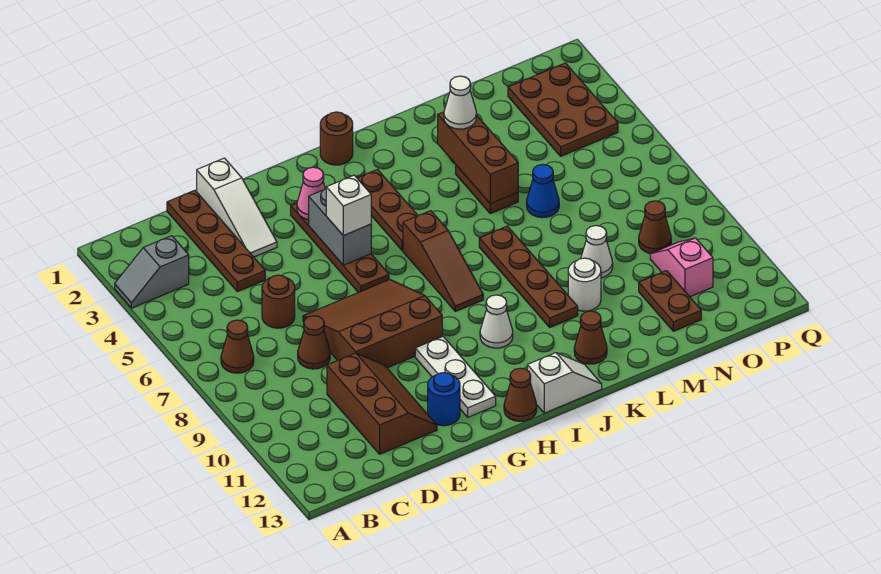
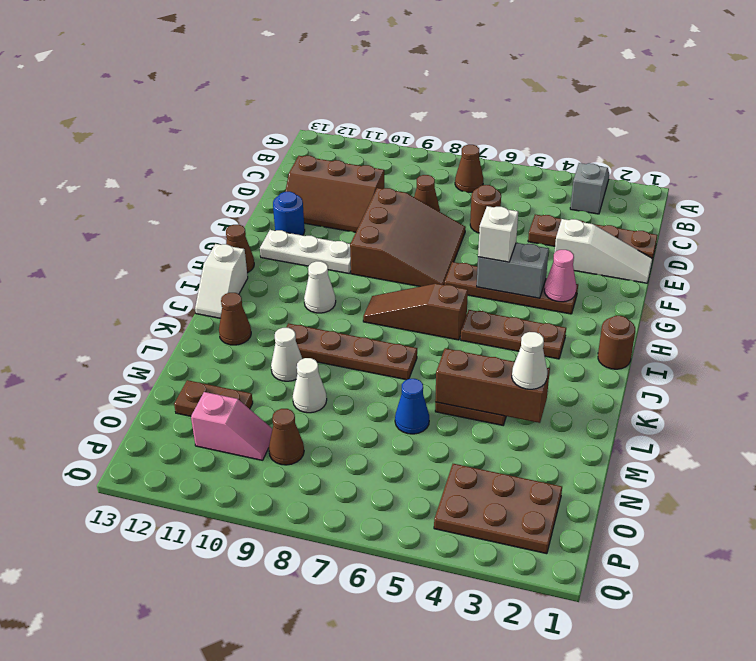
white 1x3 slope [197,158,277,257] -> white 1x3 slope turned to [554,219,653,283]
white 1x1 round brick [568,258,601,311] -> white 1x1 cone [271,328,302,381]

